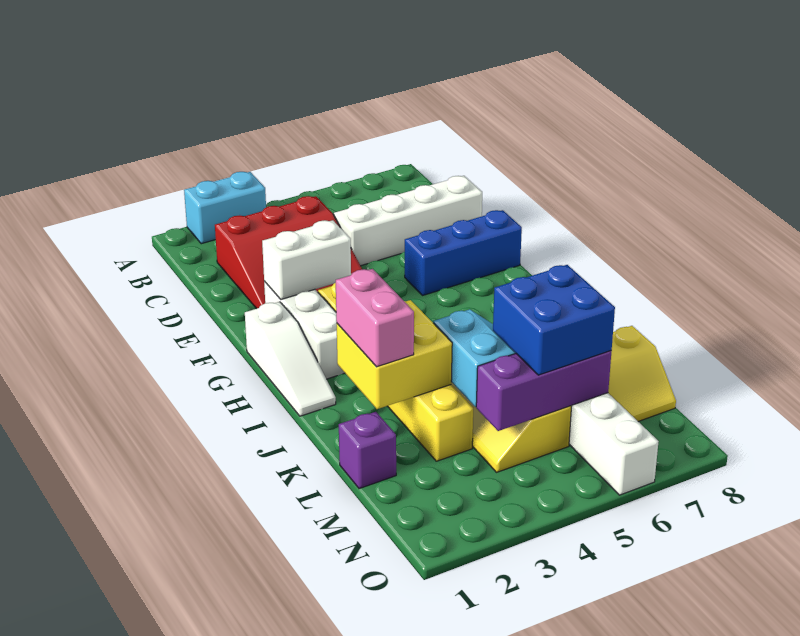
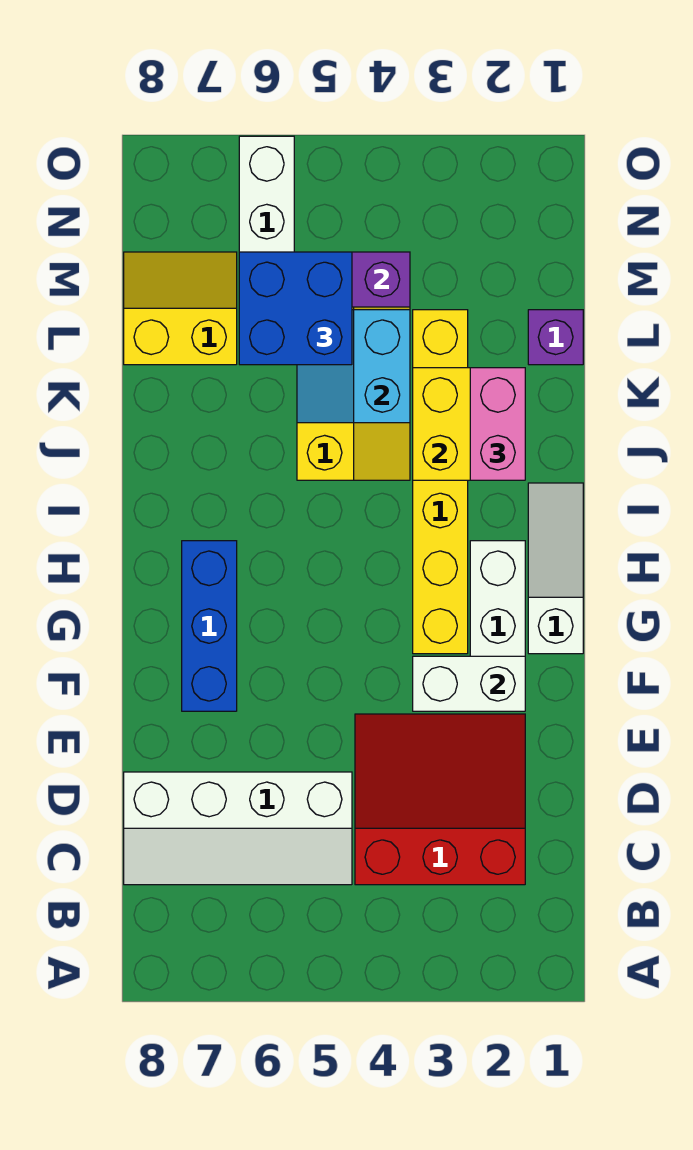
cyan 1x2 brick [184,172,266,244] -> none
blue 1x3 brick [405,210,522,296] -> blue 1x3 brick turned to [182,541,237,711]

